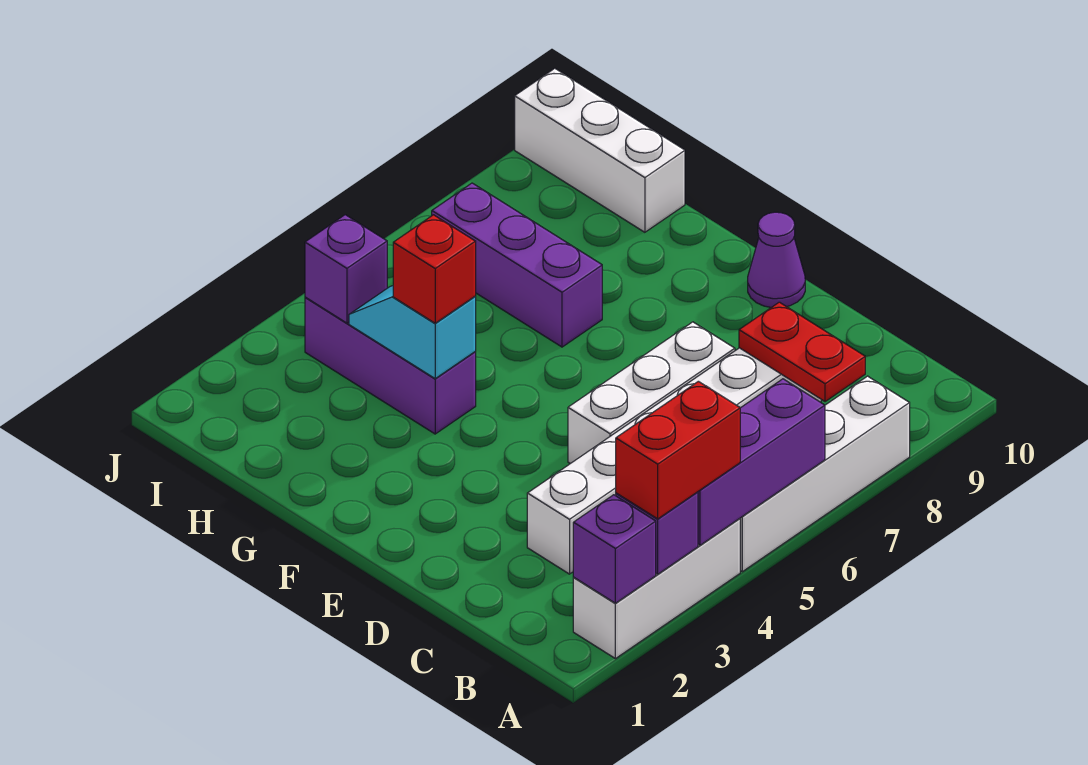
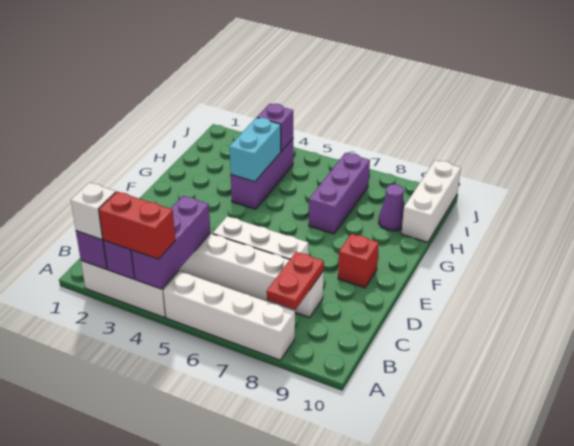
none -> white 1x1 brick [71,182,116,239]
purple 1x3 brick [698,379,825,545] -> purple 1x3 brick turned to [131,196,211,289]
purple 1x1 cone [748,212,805,307] -> purple 1x1 cone moved to [379,184,404,231]
cyan 1x2 slope [349,286,476,378] -> cyan 1x2 brick [229,117,281,182]
red 1x1 brick [393,215,476,323] -> red 1x1 brick moved to [338,234,379,288]

